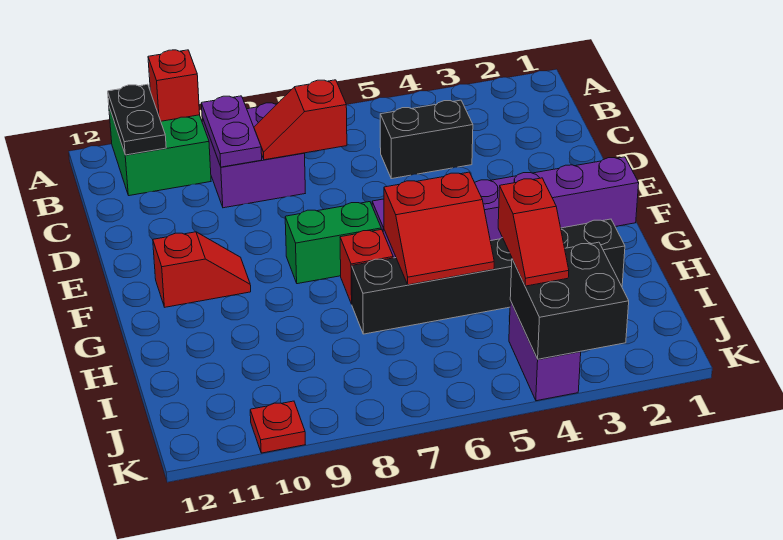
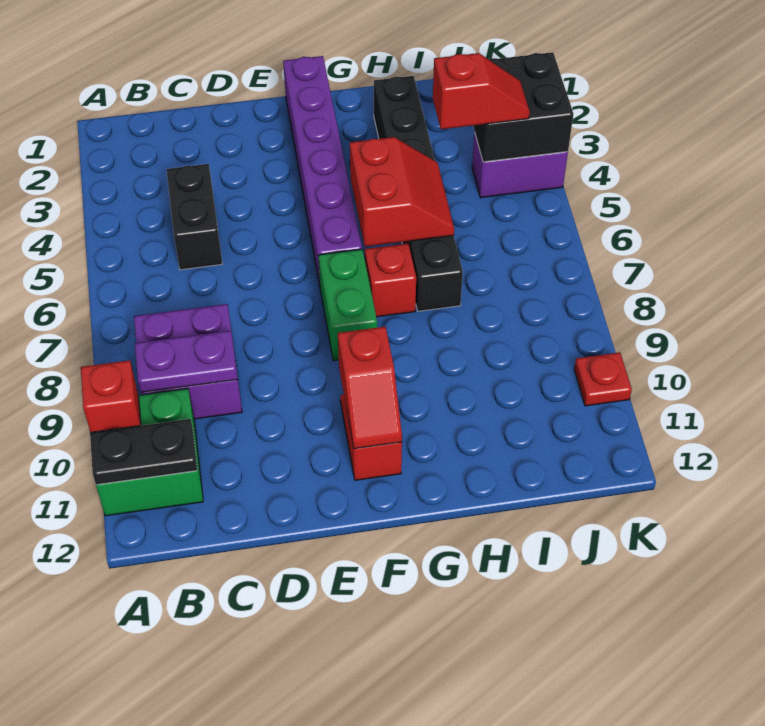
red 1x2 slope [254,80,347,160] -> red 1x2 slope moved to [338,327,402,449]

